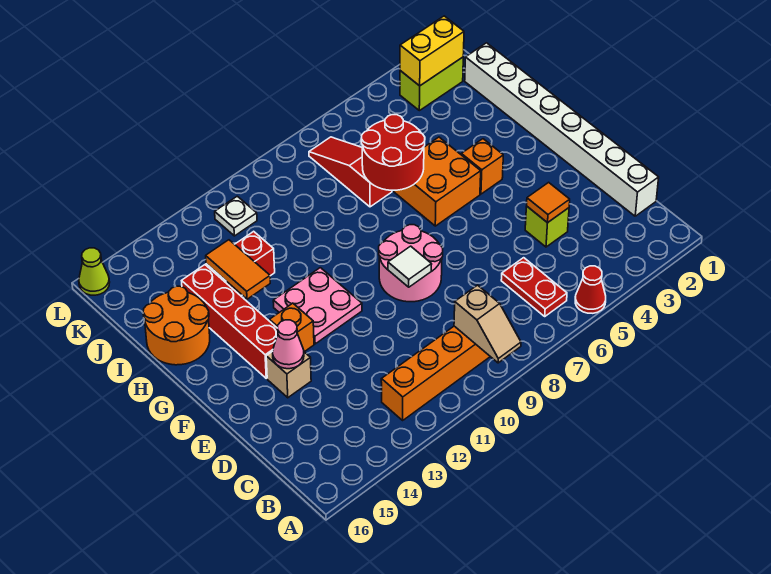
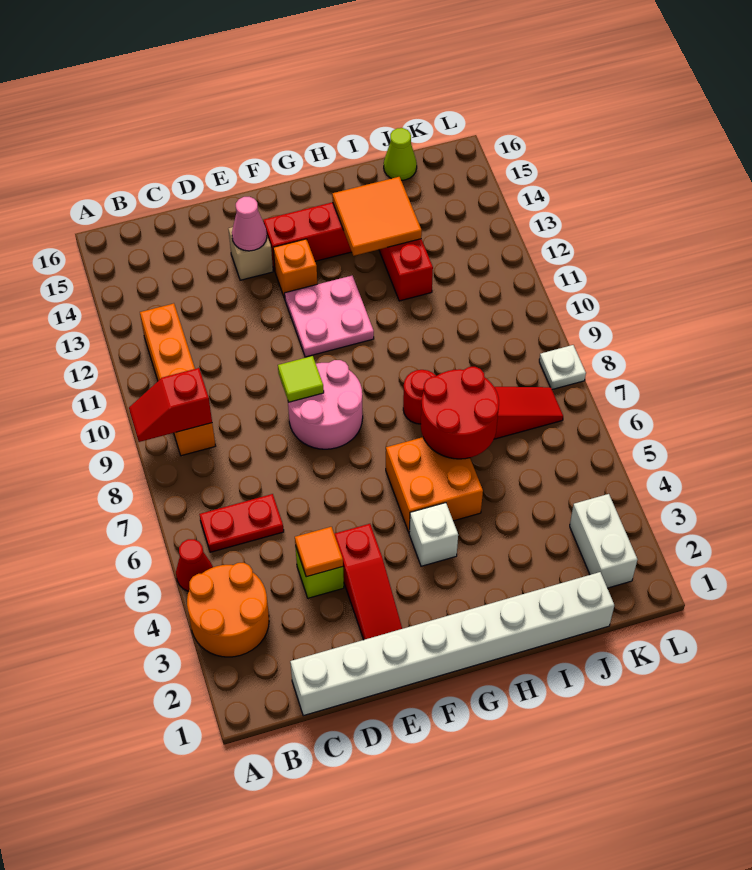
tan 1x2 slope [454,285,521,363] -> red 1x2 slope [129,368,212,442]
none -> red 1x3 slope [334,524,402,640]
white 1x1 tile [388,246,432,287] -> lime 1x1 tile [278,356,324,402]
orange 1x1 brick [461,139,503,194] -> white 1x1 brick [409,503,458,566]
none -> red 1x1 round brick [403,370,436,424]
orange 1x2 tile [206,240,270,299] -> orange 2x2 tile [332,177,422,256]
orange 2x2 round brick [143,286,210,365] -> orange 2x2 round brick moved to [187,563,269,657]
lime 1x2 brick [400,57,463,111] -> white 1x2 brick [570,494,637,588]
yellow 1x2 brick [400,16,464,86] -> none
white 1x1 plate [215,196,257,236] -> white 1x1 plate moved to [539,345,586,390]
lime 1x1 cone [79,248,110,295] -> lime 1x1 cone moved to [384,128,417,180]

